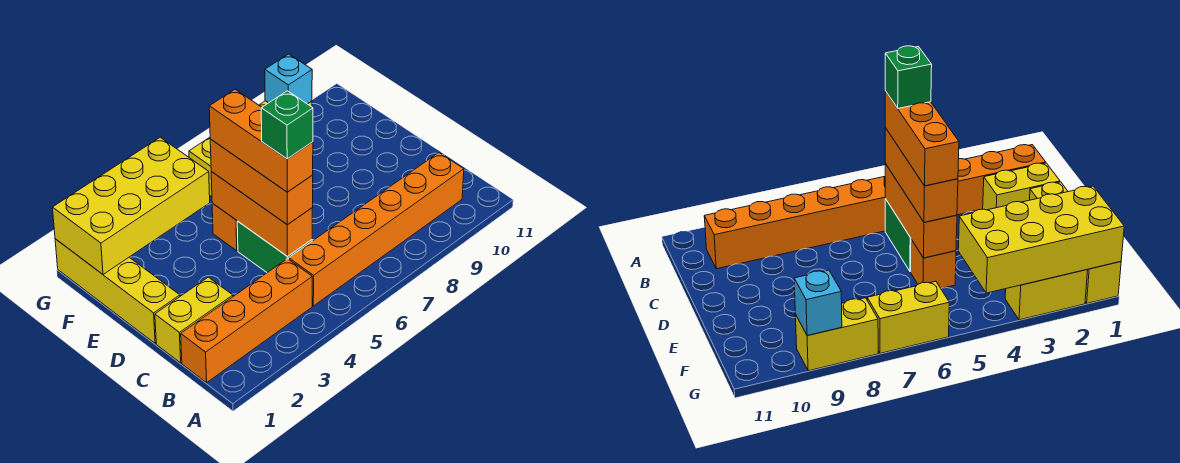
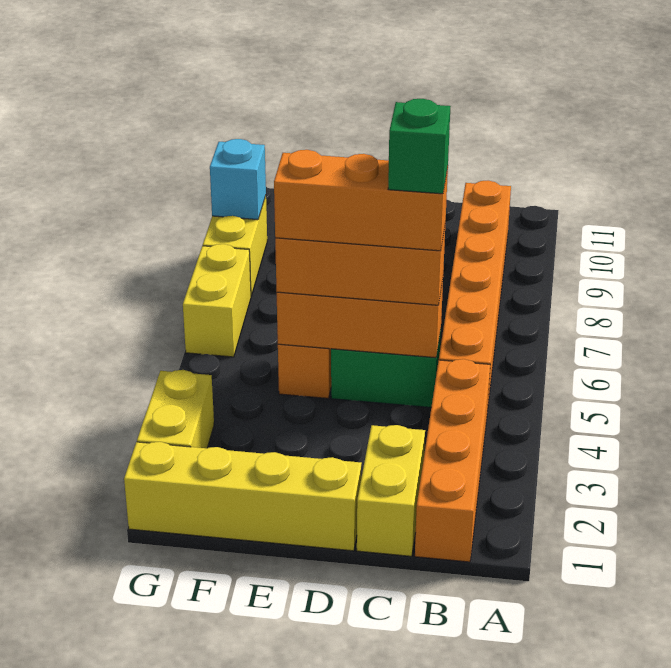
yellow 2x4 brick [52,137,210,274] -> none

